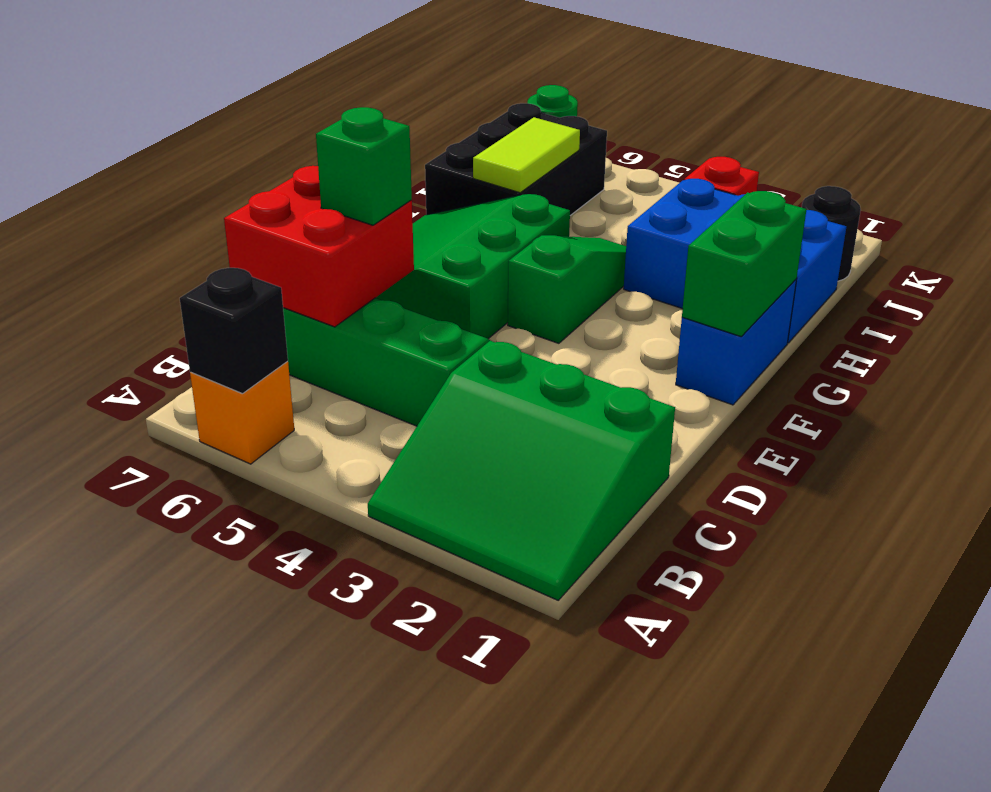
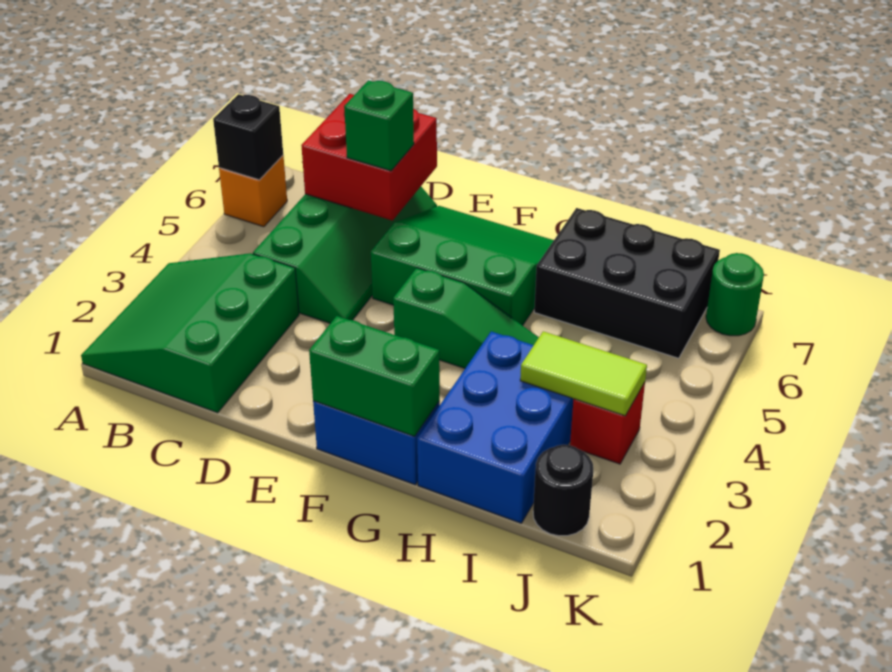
lime 1x2 tile [473,117,580,193] -> lime 1x2 tile moved to [520,331,647,416]

